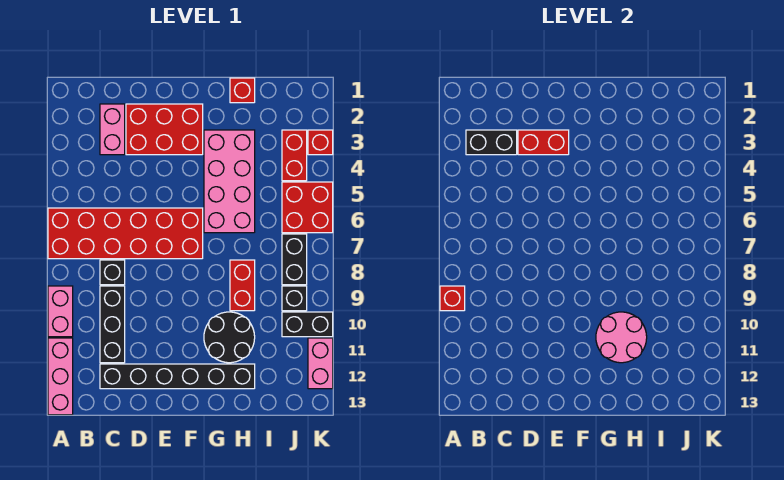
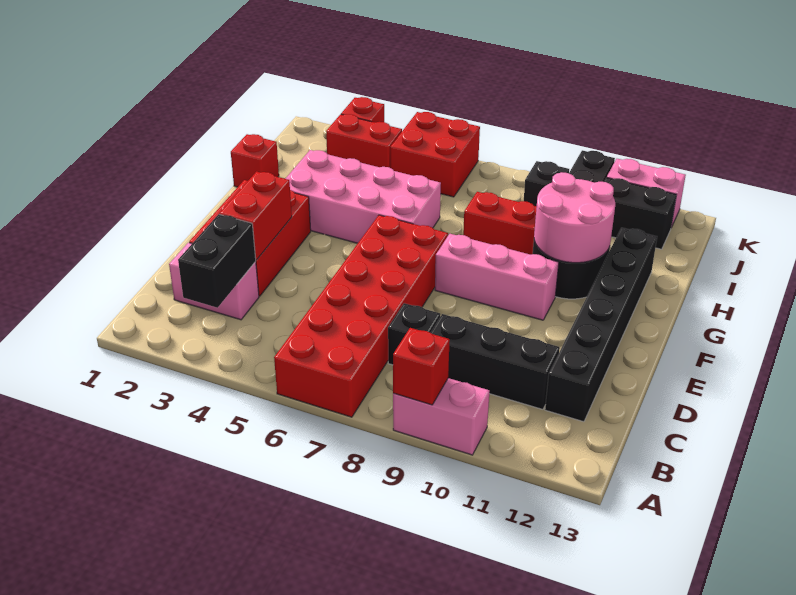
pink 1x3 brick [48,338,73,415] -> pink 1x3 brick moved to [435,234,559,320]
black 1x2 brick [282,234,307,285] -> black 1x2 brick moved to [604,178,676,249]

